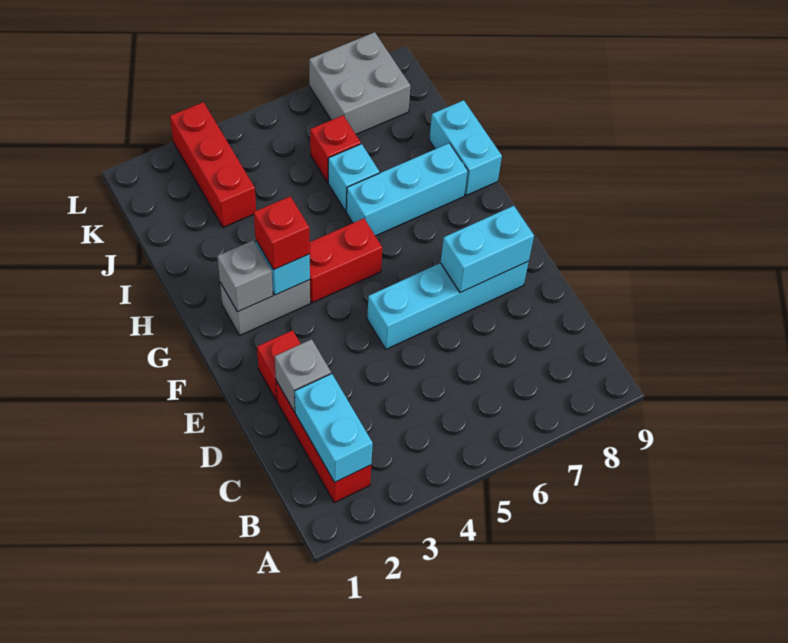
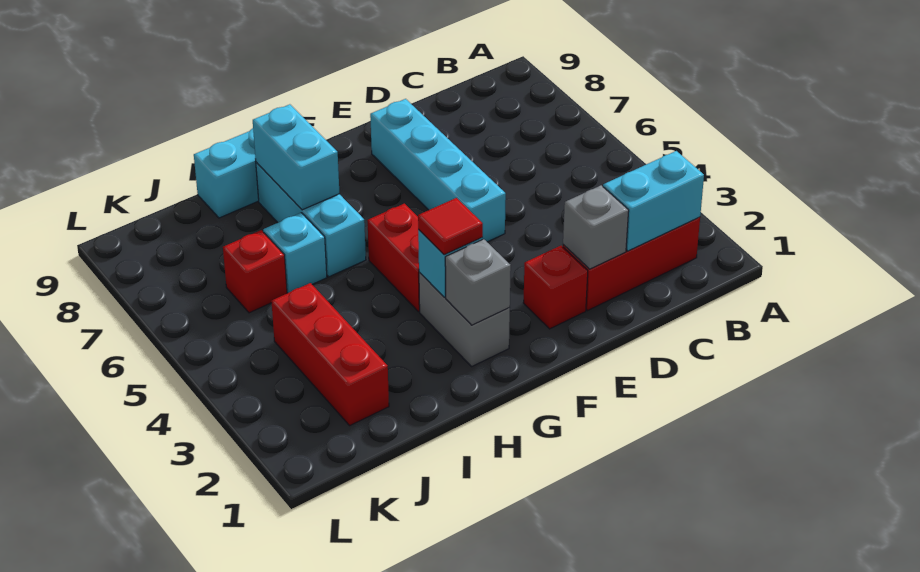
cyan 1x2 brick [441,206,534,293] -> cyan 1x2 brick moved to [253,104,339,210]
red 1x1 brick [254,196,310,270] -> red 1x1 tile [418,198,483,255]
red 1x3 brick [170,102,256,227] -> red 1x3 brick turned to [271,283,389,425]
grey 2x2 brick [309,32,410,134] -> none

